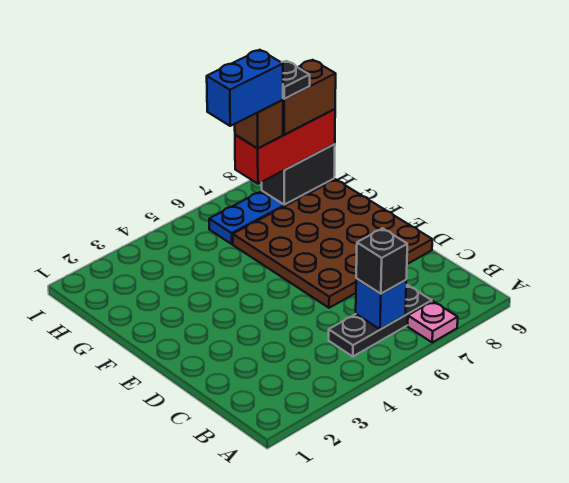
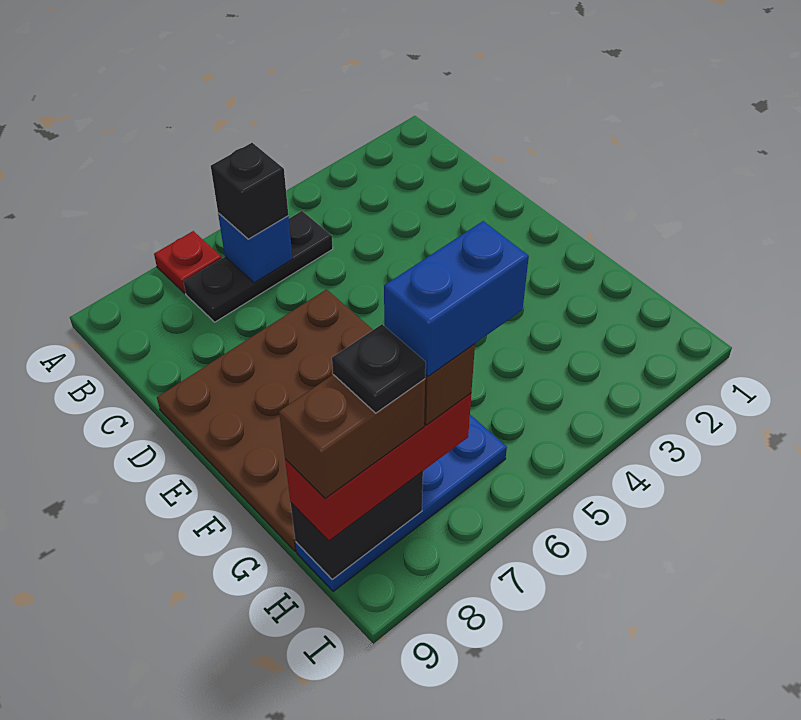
pink 1x1 plate [408,301,458,342] -> red 1x1 plate [154,231,222,293]

